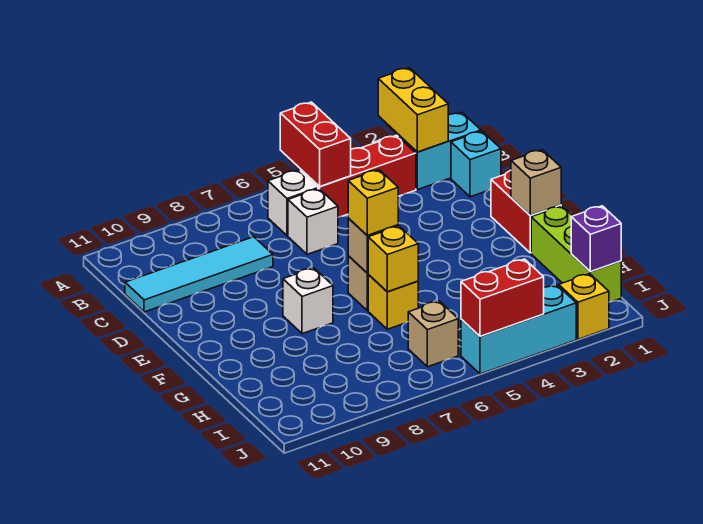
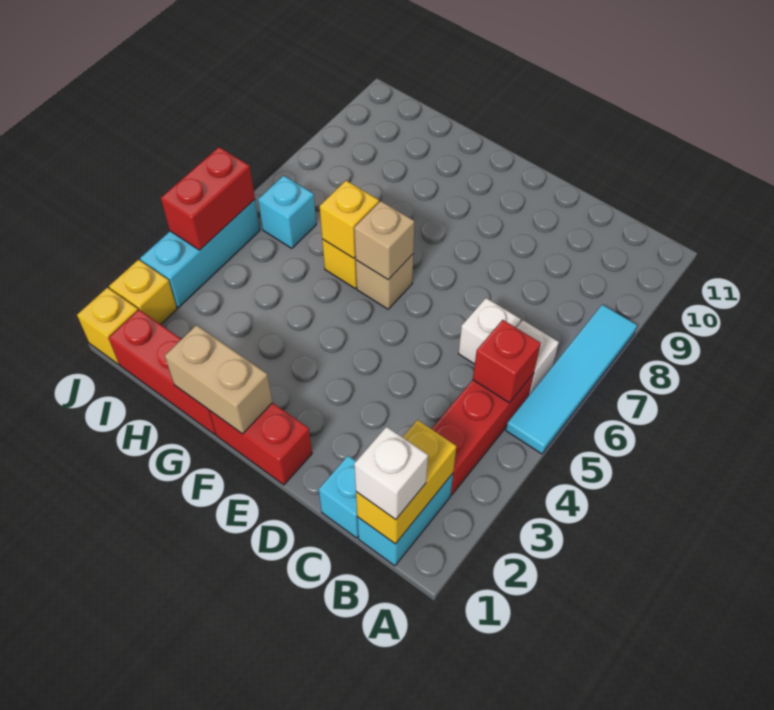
yellow 1x2 brick [378,68,448,152] -> yellow 1x2 brick turned to [356,420,456,544]
red 1x2 brick [280,102,351,187] -> red 1x1 brick [473,320,541,403]
cyan 1x4 tile [125,237,273,312] -> cyan 1x4 tile moved to [506,305,637,454]
tan 1x1 brick [511,150,561,215] -> tan 1x2 brick [165,325,272,434]
yellow 1x1 brick [348,170,398,235] -> yellow 1x1 brick moved to [77,288,138,364]
white 1x1 brick [283,268,333,334] -> white 1x1 brick moved to [354,427,428,520]
lime 1x3 brick [531,206,621,302] -> red 1x3 brick [109,310,216,435]
purple 1x1 brick [571,206,621,272] -> none
tan 1x1 brick [408,301,458,367] -> cyan 1x1 brick [258,176,316,248]

